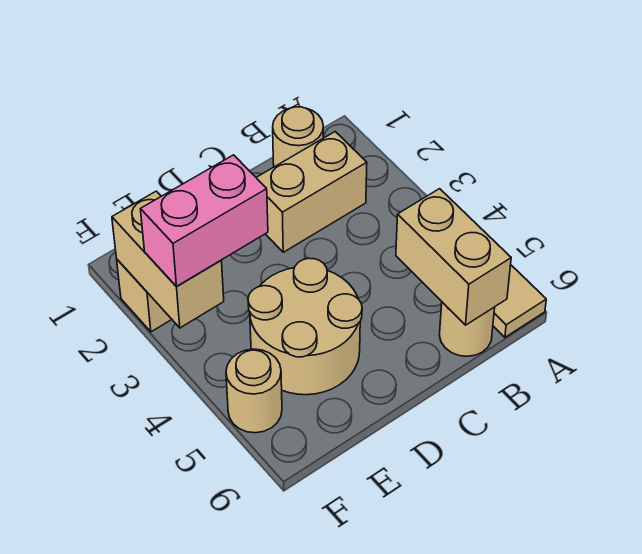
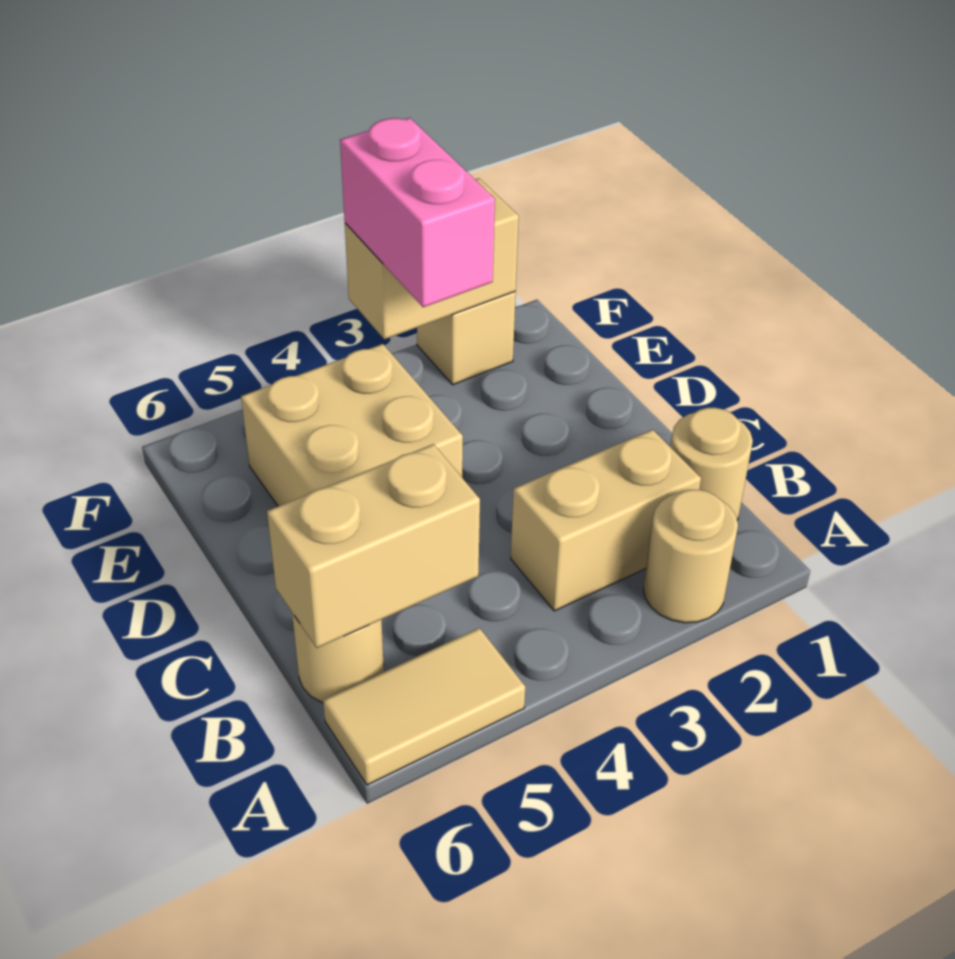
tan 1x2 brick [256,132,367,252] -> tan 1x2 brick turned to [511,430,701,611]
tan 2x2 round brick [248,258,362,395] -> tan 2x2 brick [241,344,463,506]
tan 1x1 round brick [226,349,282,433] -> tan 1x1 round brick moved to [643,490,738,623]

